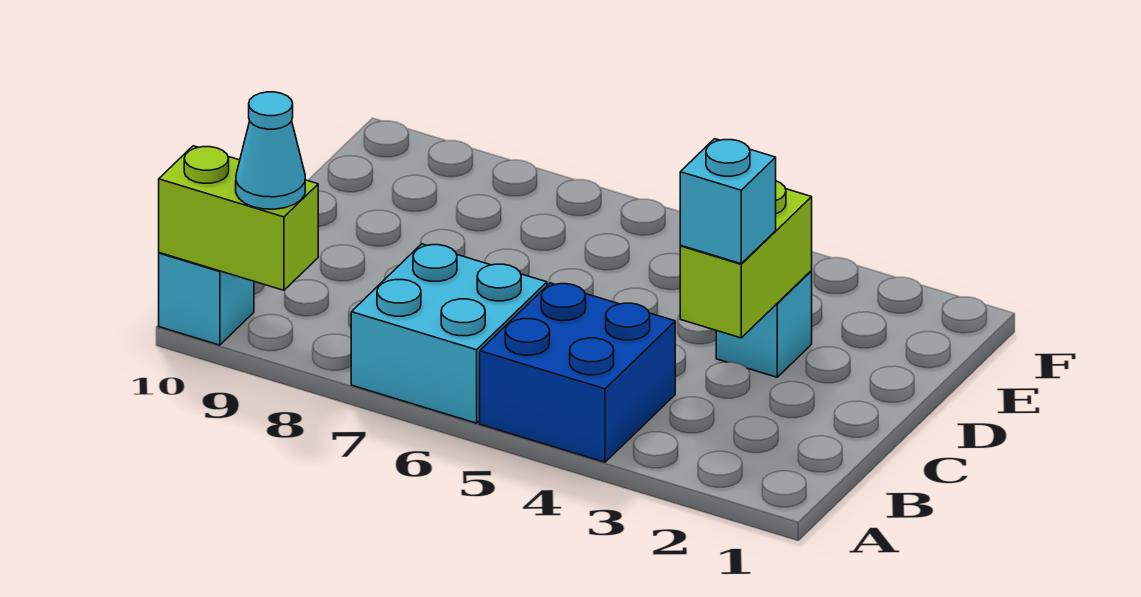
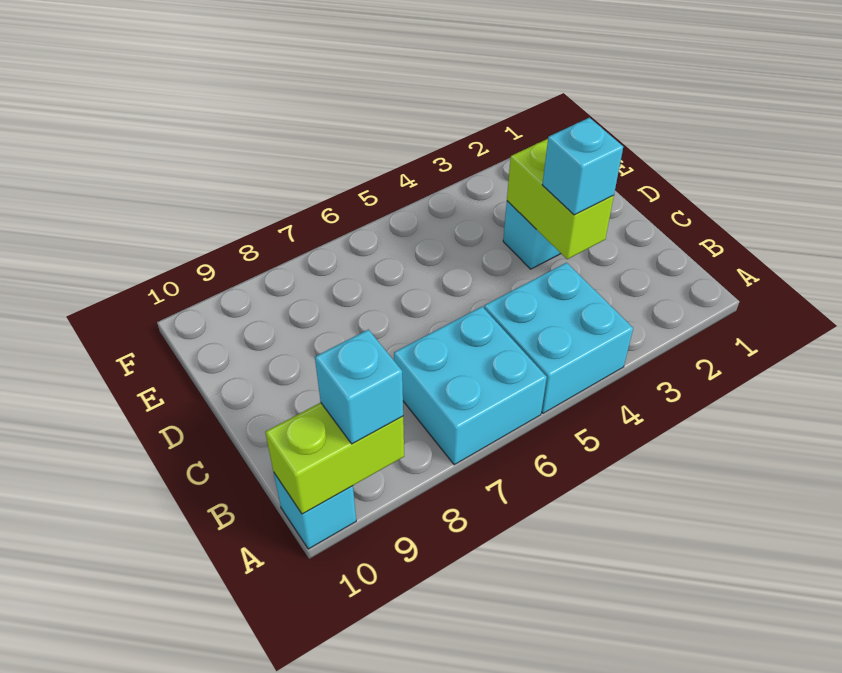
blue 2x2 brick [480,283,675,462] -> cyan 2x2 brick [484,263,633,413]
cyan 1x1 cone [236,92,305,209] -> cyan 1x1 brick [315,330,403,444]

